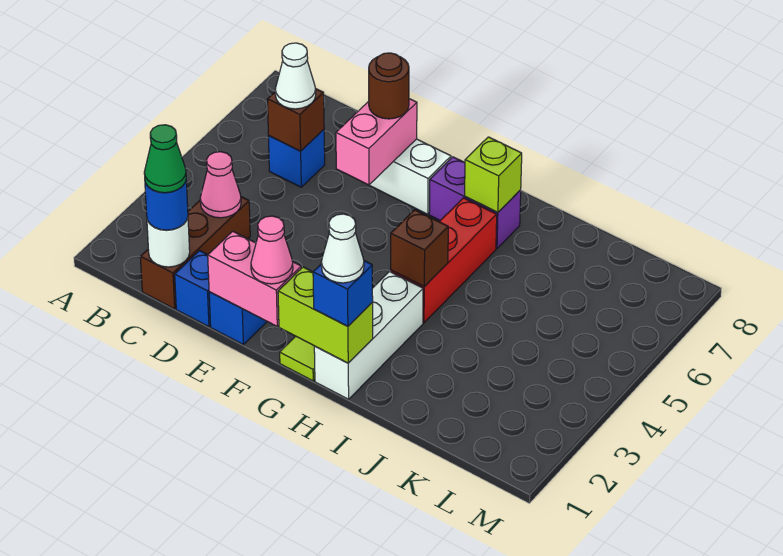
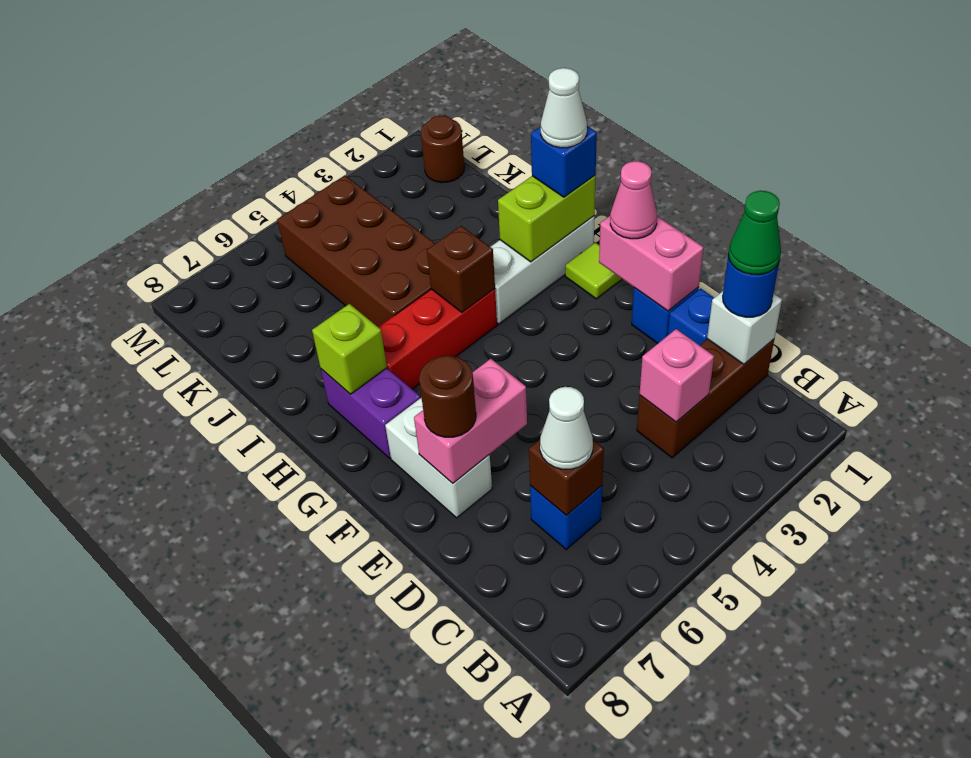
white 1x1 round brick [147,218,190,267] -> white 1x1 brick [707,291,782,364]
pink 1x1 cone [200,152,241,218] -> pink 1x1 brick [640,329,714,422]
lime 1x2 brick [278,267,373,363] -> lime 1x2 brick turned to [498,176,596,262]
none -> brown 2x4 brick [277,175,435,327]
none -> brown 1x1 round brick [421,116,464,183]

